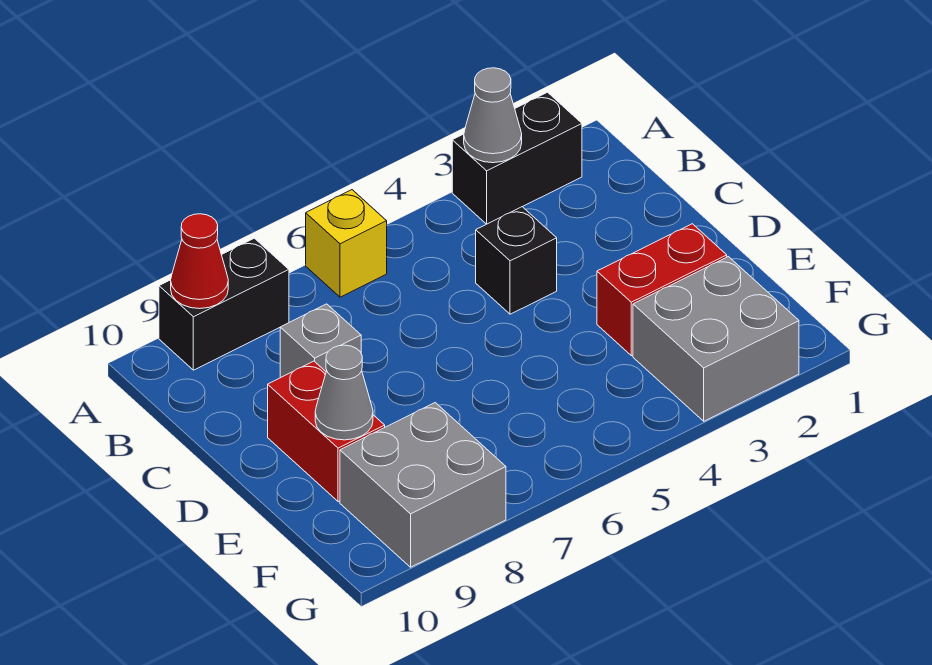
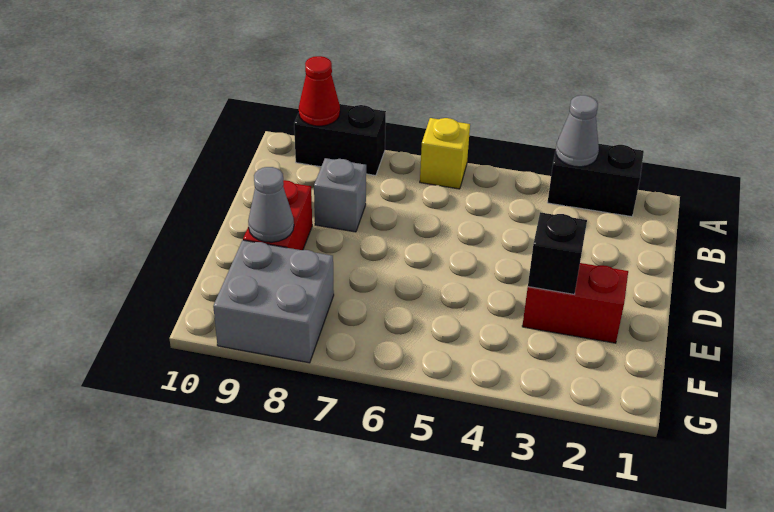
black 1x1 brick [476,207,557,314] -> black 1x1 brick moved to [528,212,587,294]
grey 2x2 brick [633,257,799,421] -> none

